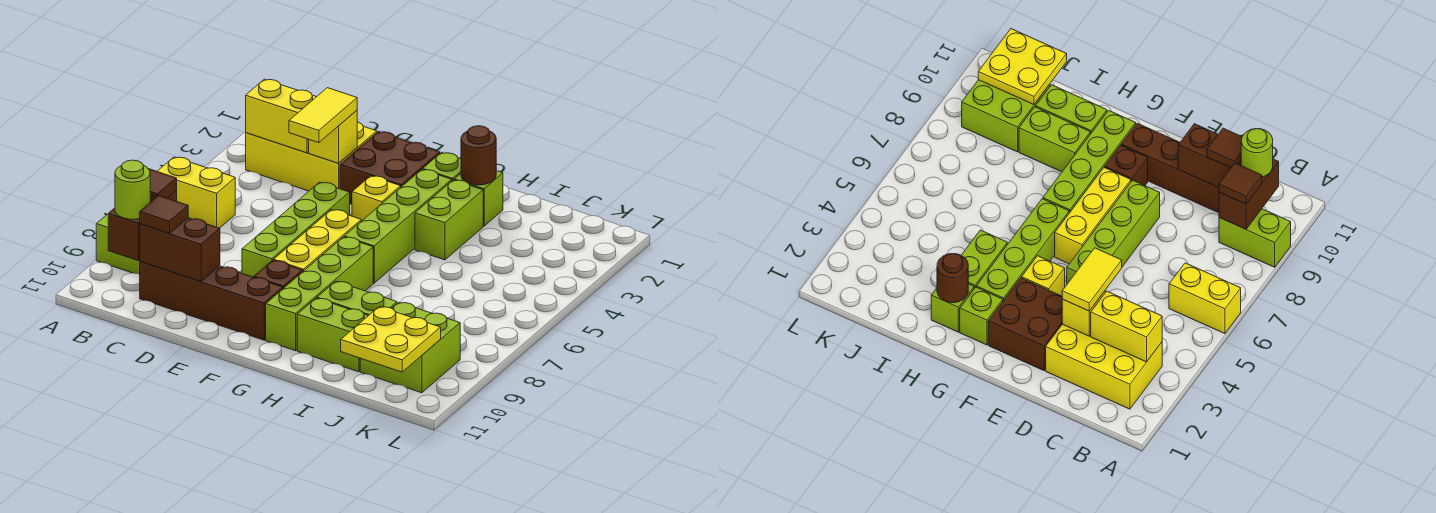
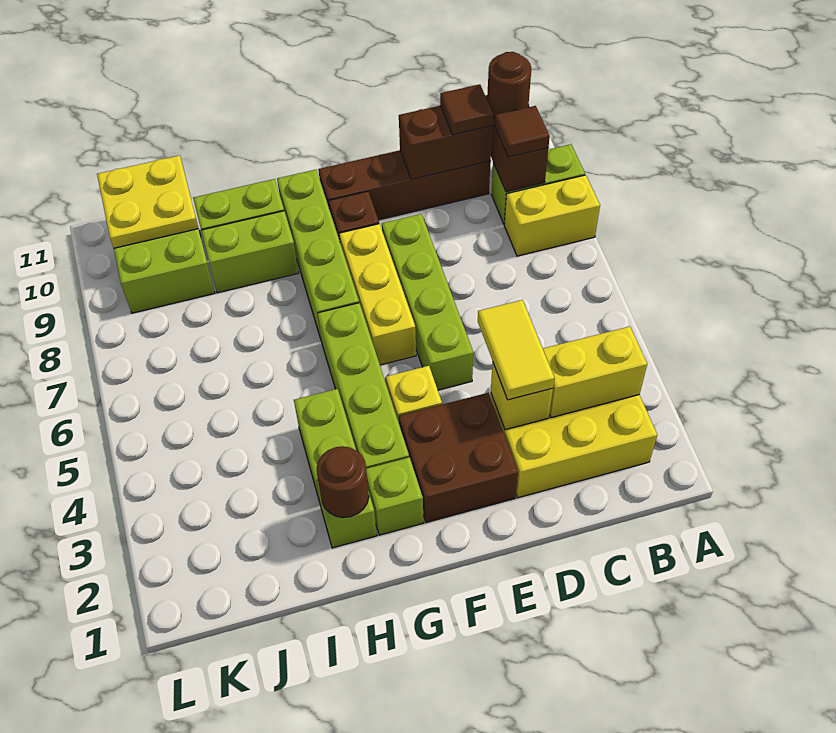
yellow 1x2 brick [157,157,235,228] -> yellow 1x2 brick moved to [504,175,600,256]
lime 1x1 round brick [115,160,150,219] -> brown 1x1 round brick [487,52,531,118]

